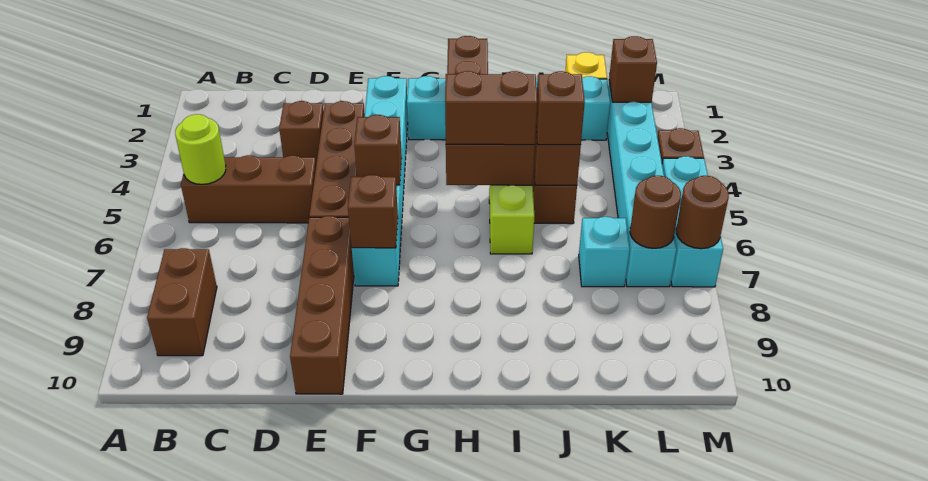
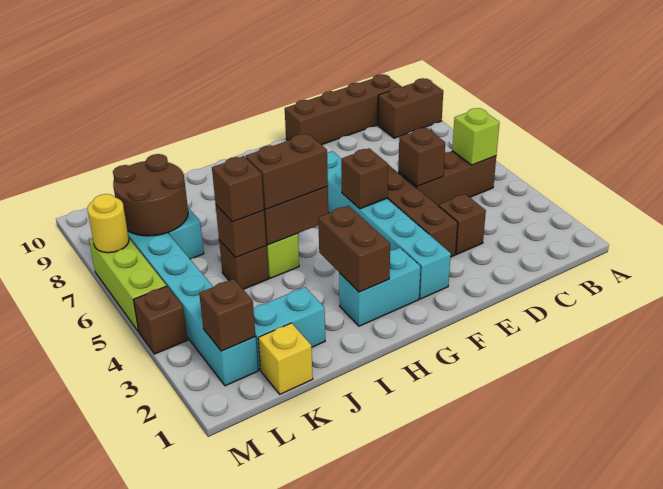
lime 1x1 round brick [175,114,226,184] -> lime 1x1 brick [452,108,500,165]
brown 1x2 brick [147,248,217,356] -> brown 1x2 brick turned to [378,78,443,138]
brown 1x4 brick [290,216,354,394] -> brown 1x4 brick turned to [285,74,401,145]
brown 1x1 brick [348,175,398,248] -> brown 1x1 brick moved to [398,128,445,187]
brown 1x1 round brick [630,176,681,248] -> brown 2x2 round brick [113,154,188,236]
cyan 1x3 brick [662,156,723,287] -> lime 1x3 brick [89,238,166,332]
brown 1x1 round brick [676,176,729,249] -> yellow 1x1 round brick [87,194,129,253]

